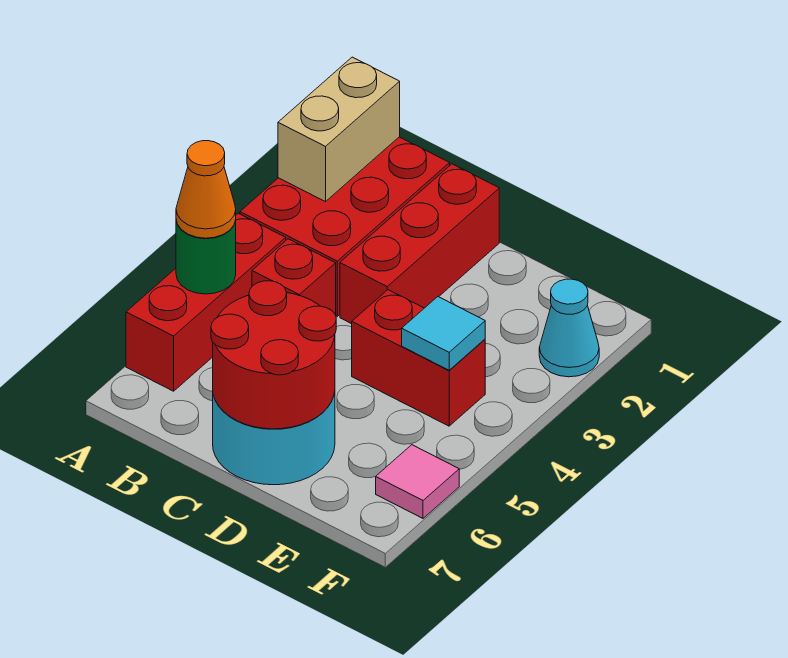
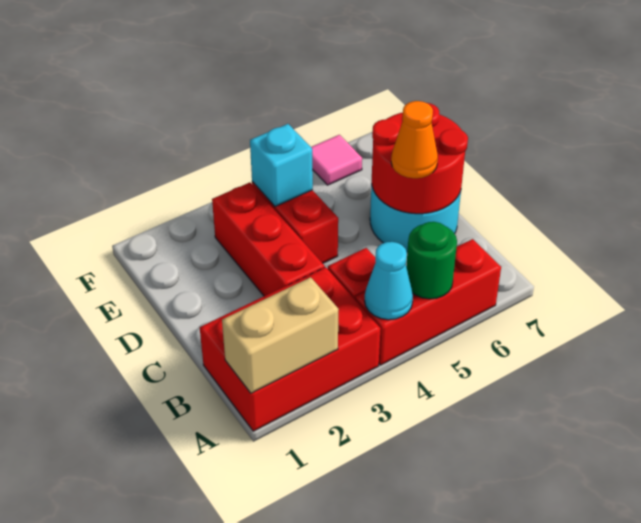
orange 1x1 cone [176,141,236,238] -> orange 1x1 cone moved to [391,101,438,178]
red 1x3 brick [340,164,499,324] -> red 1x3 brick turned to [212,183,325,296]
cyan 1x1 tile [402,297,485,370] -> cyan 1x1 brick [250,124,313,207]
cyan 1x1 cone [539,279,599,377] -> cyan 1x1 cone moved to [365,242,413,320]

